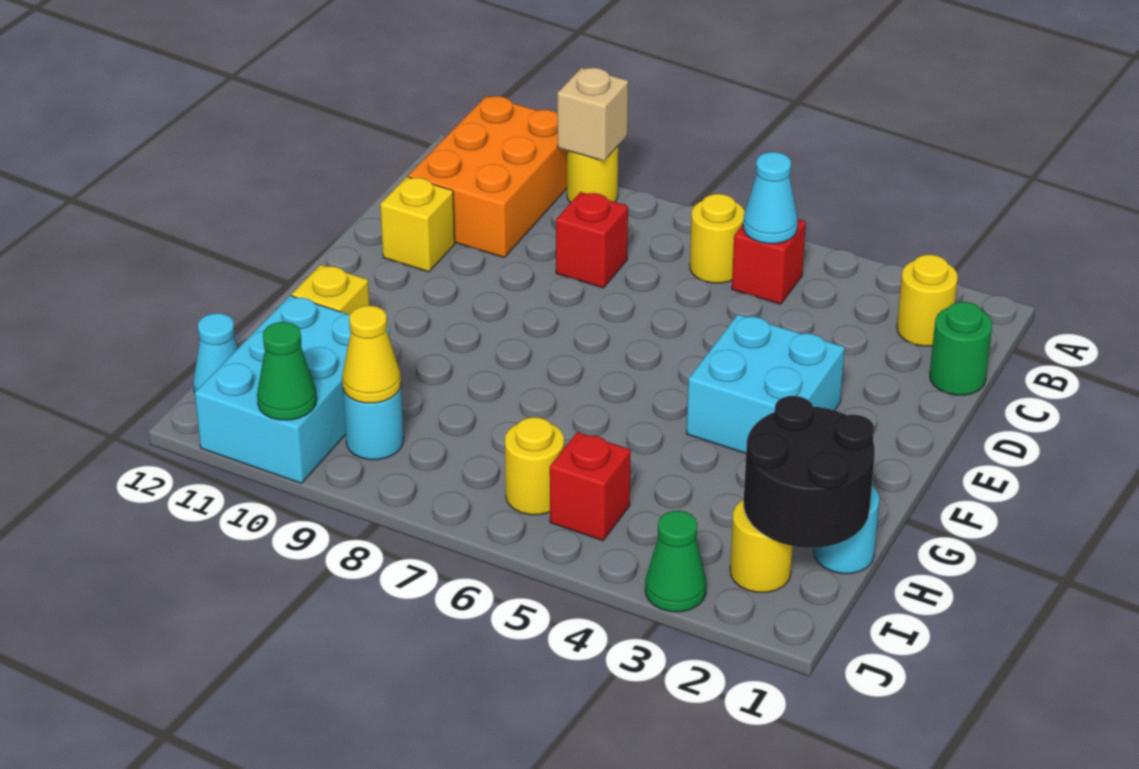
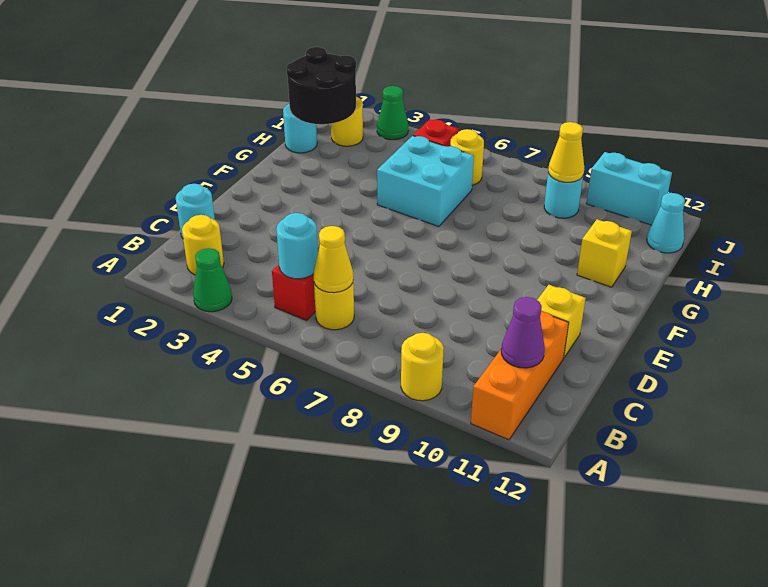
tan 1x1 brick [557,68,628,161] -> none
orange 2x3 brick [408,96,567,258] -> orange 1x3 brick [471,312,569,440]
cyan 1x1 cone [743,152,798,244] -> cyan 1x1 round brick [276,213,318,279]
none -> yellow 1x1 cone [313,226,353,293]
none -> purple 1x1 cone [501,297,545,368]
green 1x1 round brick [930,302,992,395] -> cyan 1x1 round brick [176,184,215,238]
red 1x1 brick [556,192,628,288] -> none
cyan 2x2 brick [686,314,845,453] -> cyan 2x2 brick moved to [377,136,474,226]
cyan 2x3 brick [195,296,390,483] -> cyan 1x2 brick [586,152,672,225]
green 1x1 cone [257,322,317,420] -> green 1x1 cone moved to [193,248,232,312]

